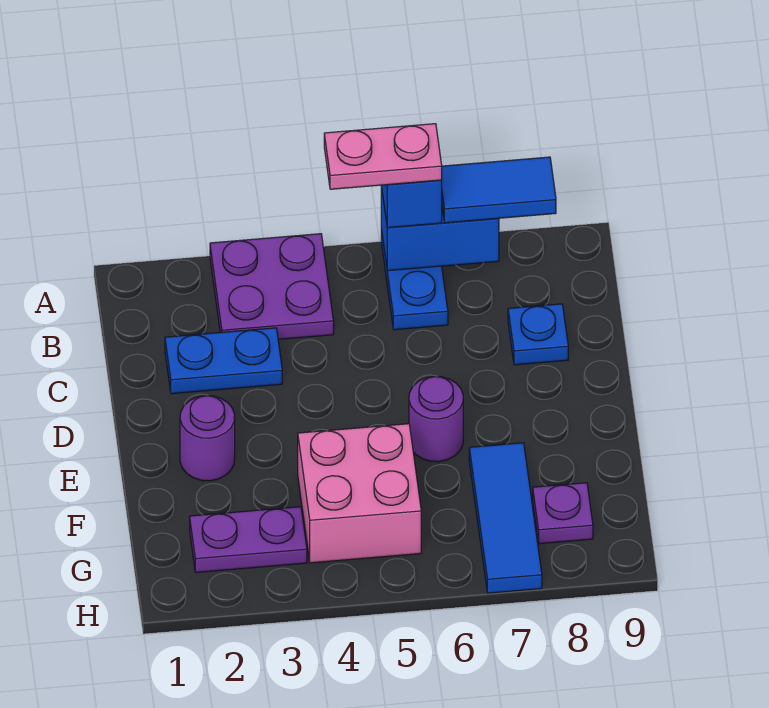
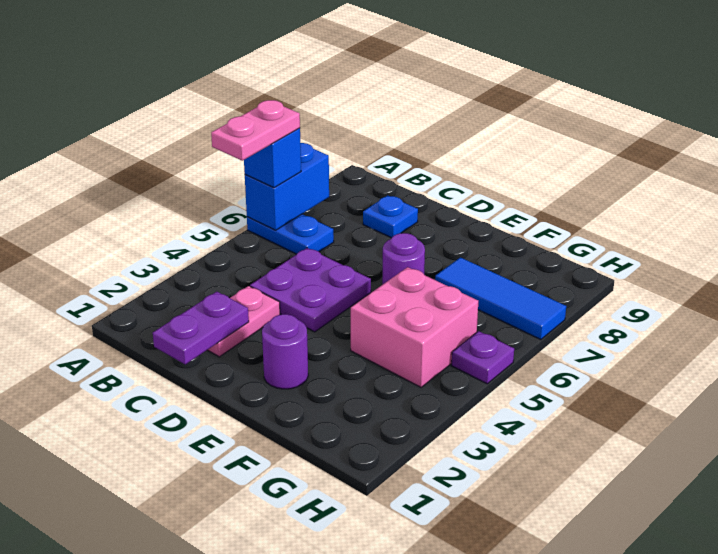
purple 2x2 plate [210,234,334,339] -> purple 2x2 plate moved to [250,248,371,332]
blue 1x2 tile [442,157,556,223] -> none
blue 1x2 plate [165,328,282,394] -> pink 1x2 plate [208,286,280,357]
purple 1x2 plate [190,507,307,572] -> purple 1x2 plate moved to [153,292,249,364]
purple 1x1 plate [533,483,593,544] -> purple 1x1 plate moved to [452,331,514,384]

